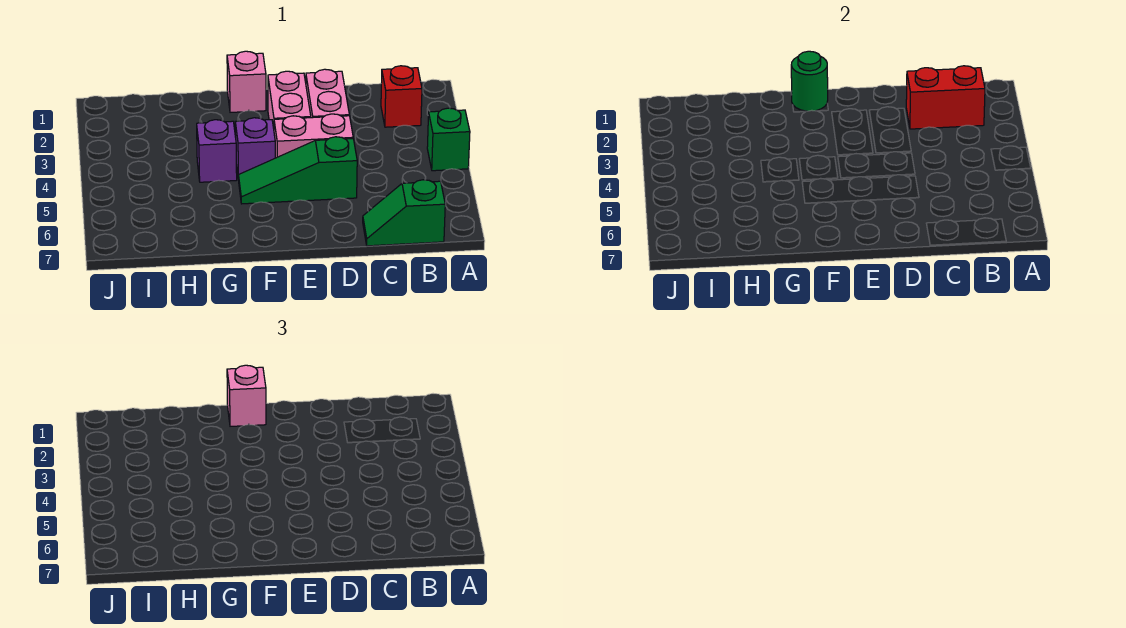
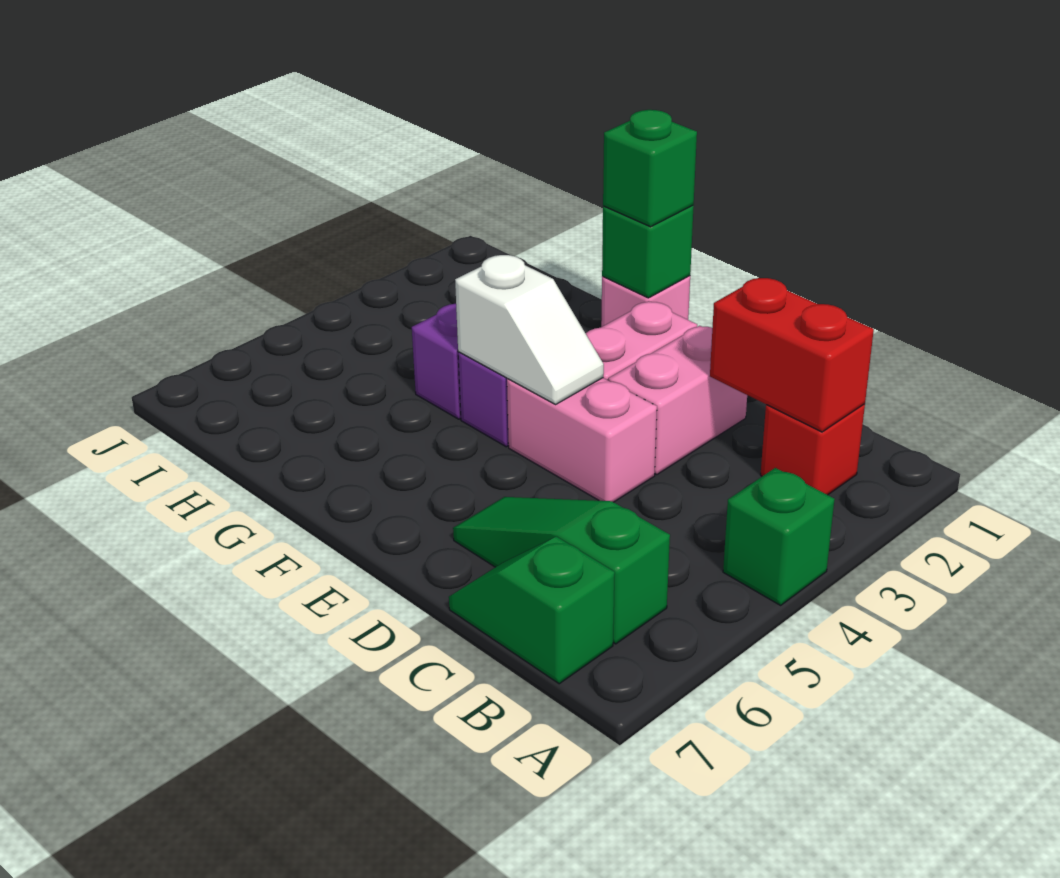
green 1x3 slope [239,137,357,204] -> green 1x3 slope moved to [453,497,670,644]
none -> white 1x2 slope [455,255,604,404]
green 1x1 round brick [791,51,828,111] -> green 1x1 brick [602,205,694,298]
pink 1x1 brick [227,365,266,426] -> green 1x1 brick [603,110,697,227]

